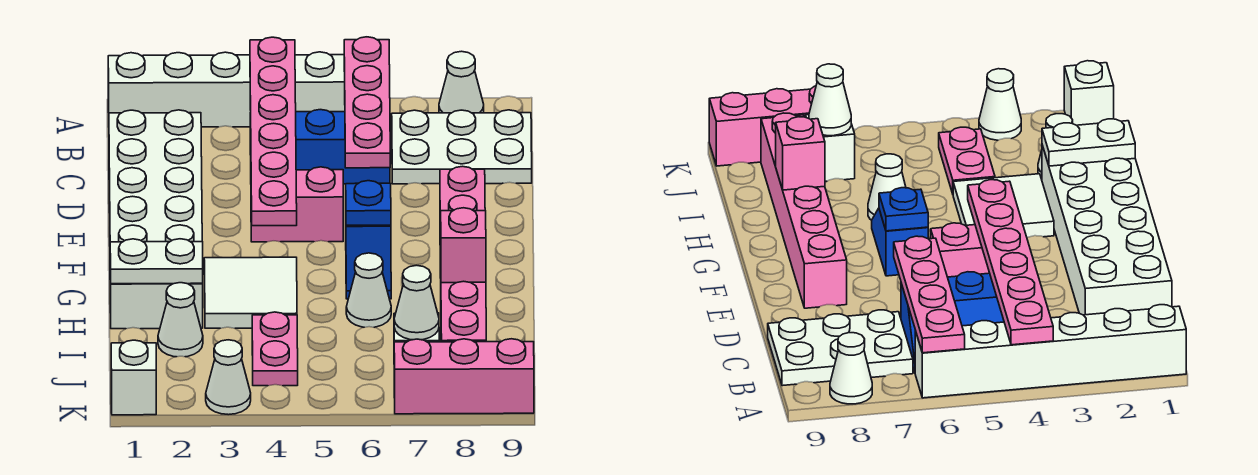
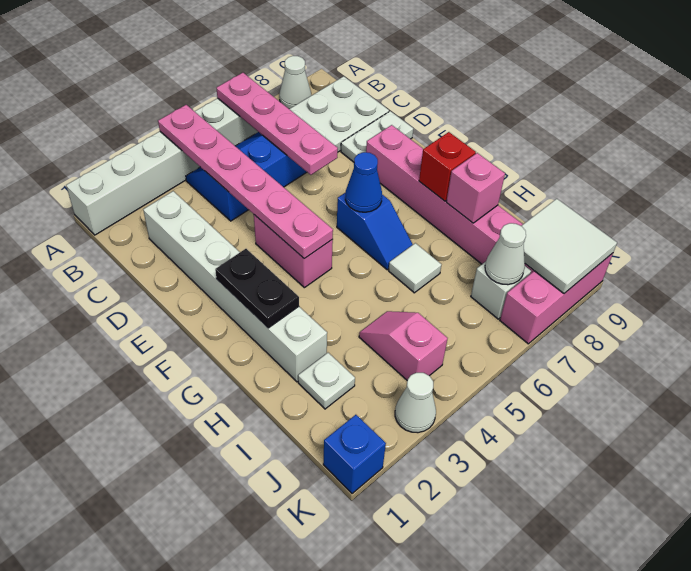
white 2x6 brick [109,110,203,329] -> white 1x6 brick [143,191,327,382]
pink 1x2 brick [251,167,343,242] -> pink 1x2 brick turned to [254,215,333,288]
none -> black 1x2 plate [215,249,299,328]
blue 1x1 plate [346,181,391,225] -> blue 1x1 cone [345,152,382,212]
white 2x2 tile [204,257,297,328] -> white 2x2 tile moved to [522,199,617,293]
none -> red 1x1 brick [419,132,476,201]
white 1x2 plate [110,239,203,284] -> white 1x2 plate moved to [341,111,413,162]
white 1x1 cone [346,253,391,327] -> white 1x1 tile [389,243,441,293]
white 1x1 cone [158,283,203,357] -> white 1x1 plate [298,353,355,409]
pink 1x2 plate [252,312,298,386] -> pink 1x2 slope [359,311,448,380]
white 1x1 brick [111,340,156,415] -> blue 1x1 brick [323,415,386,494]

